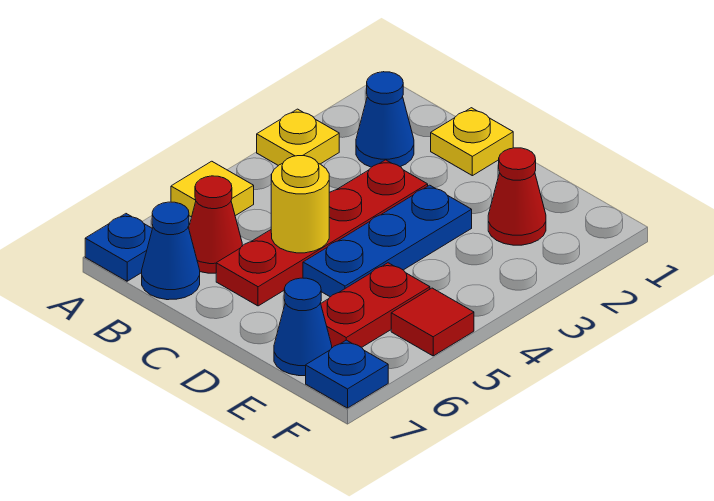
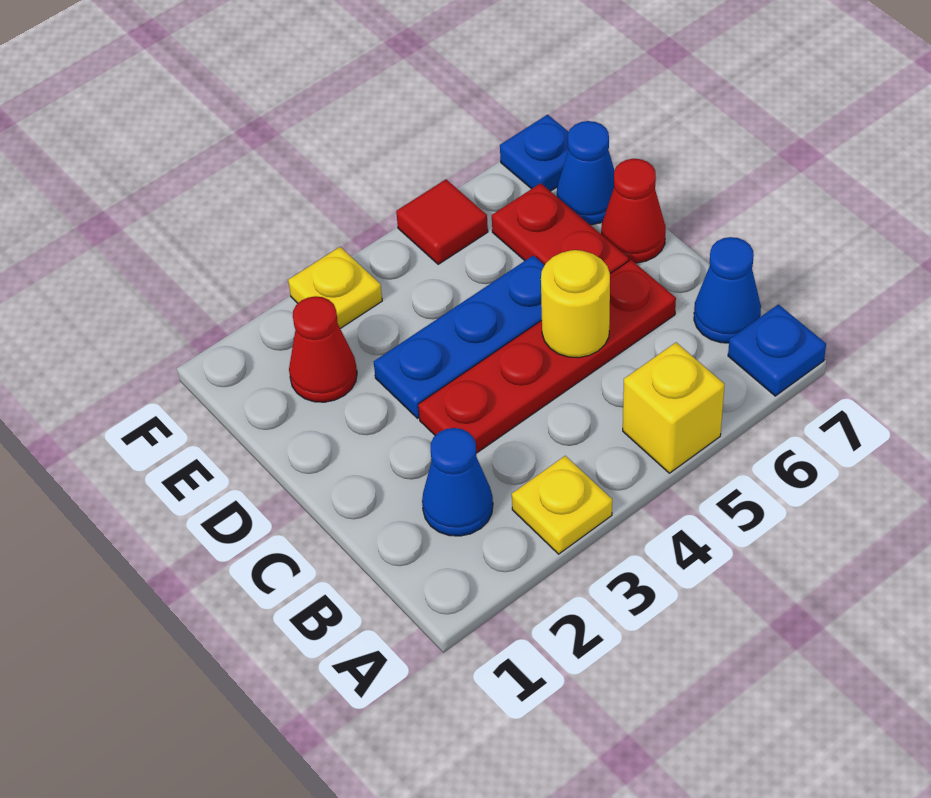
yellow 1x1 tile [171,161,254,217] -> yellow 1x1 brick [623,343,725,473]
red 1x1 cone [189,176,242,273] -> red 1x1 cone moved to [601,159,666,263]
yellow 1x1 plate [431,108,513,176] -> yellow 1x1 plate moved to [288,247,382,329]
red 1x2 plate [321,263,430,348] -> red 1x2 plate turned to [492,183,629,274]

